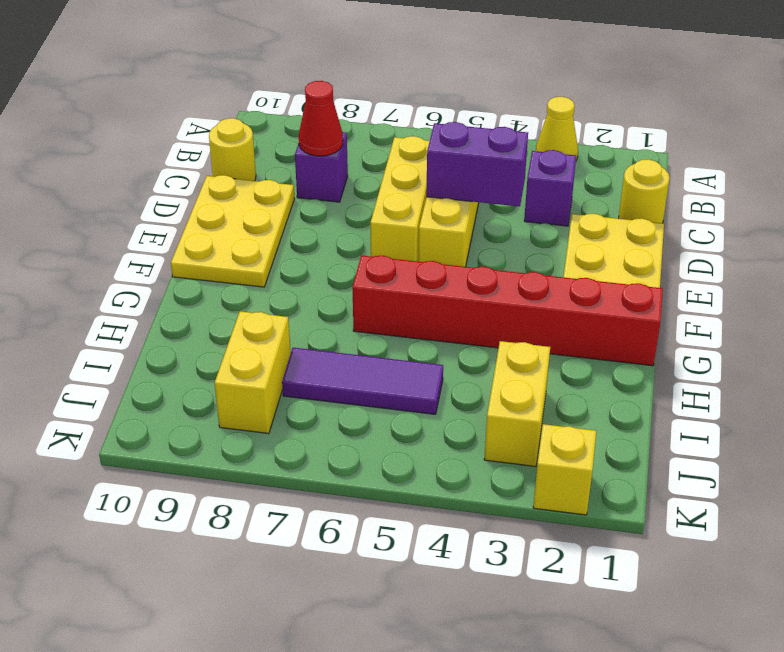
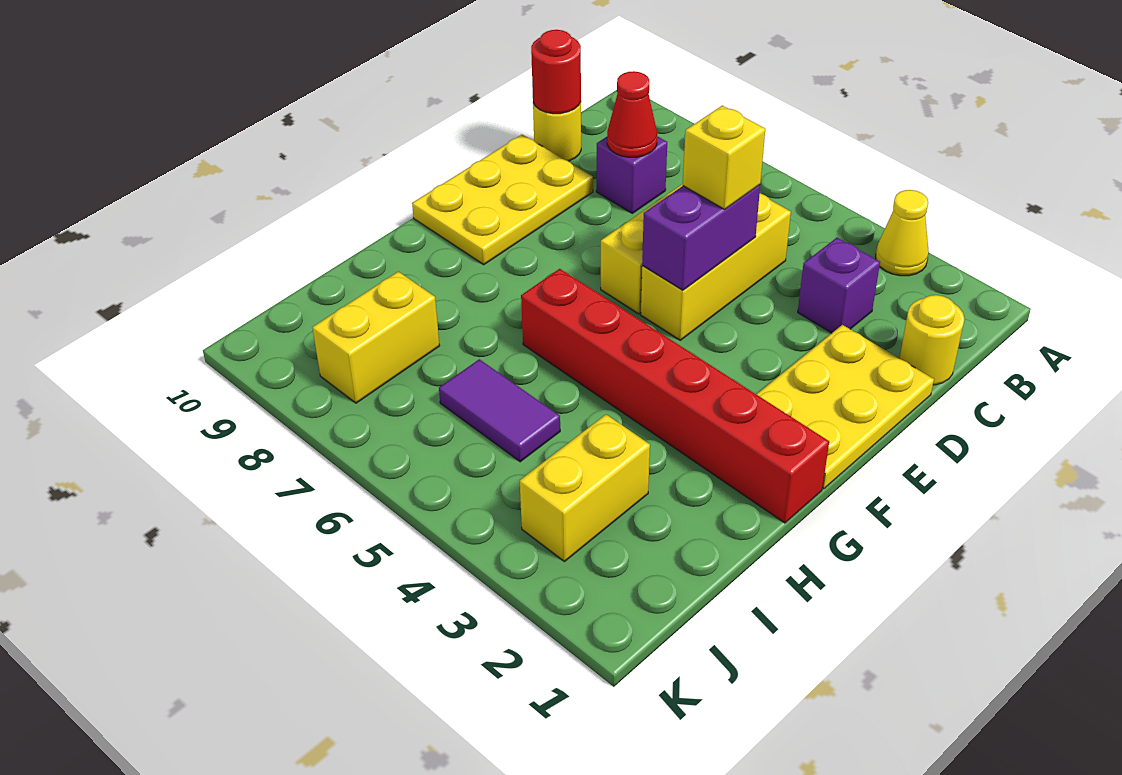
none -> red 1x1 round brick [531,30,581,114]
purple 1x2 brick [426,122,528,206] -> purple 1x2 brick turned to [642,185,760,290]
purple 1x3 tile [282,348,443,414] -> purple 1x2 tile [439,359,560,462]
yellow 1x1 brick [533,424,596,515] -> yellow 1x1 brick moved to [683,105,765,209]

